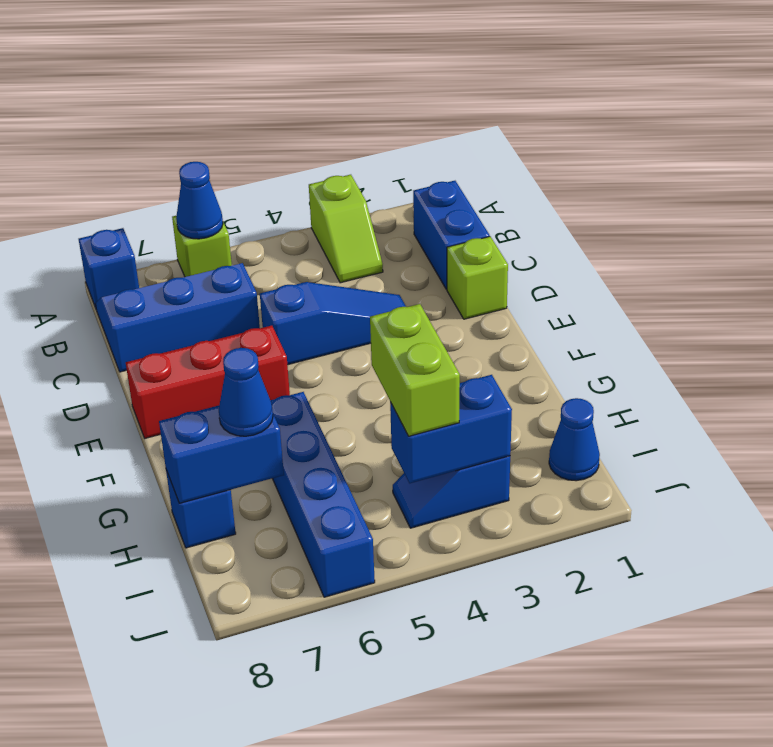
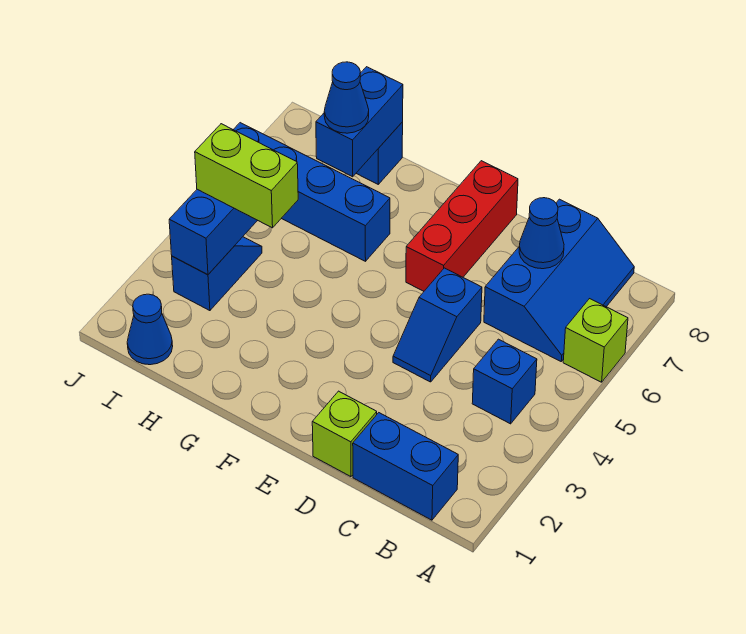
lime 1x2 slope [309,175,383,283] -> none
blue 1x1 cone [176,162,223,239] -> blue 1x1 cone moved to [519,198,564,269]
blue 1x1 brick [79,228,139,308] -> blue 1x1 brick moved to [472,339,537,424]
blue 1x3 slope [260,282,406,365] -> blue 1x2 slope [393,268,482,382]

